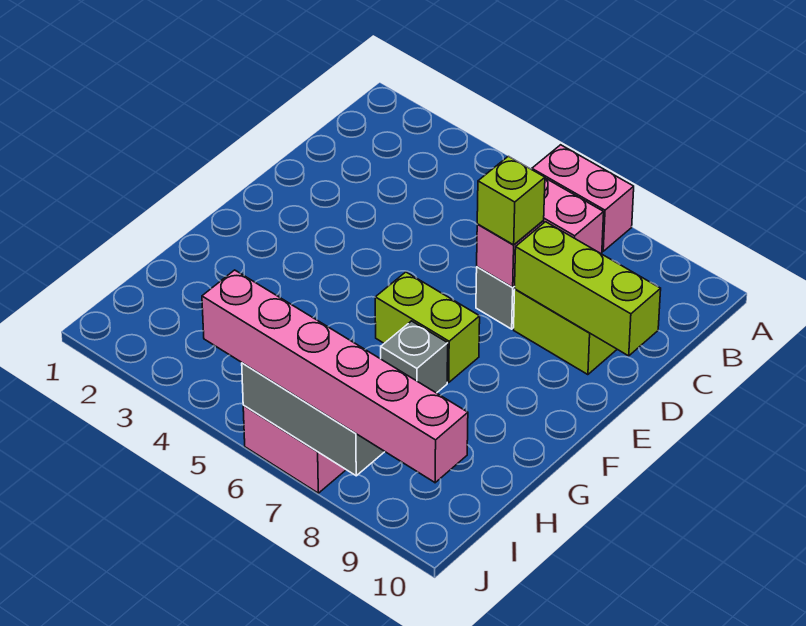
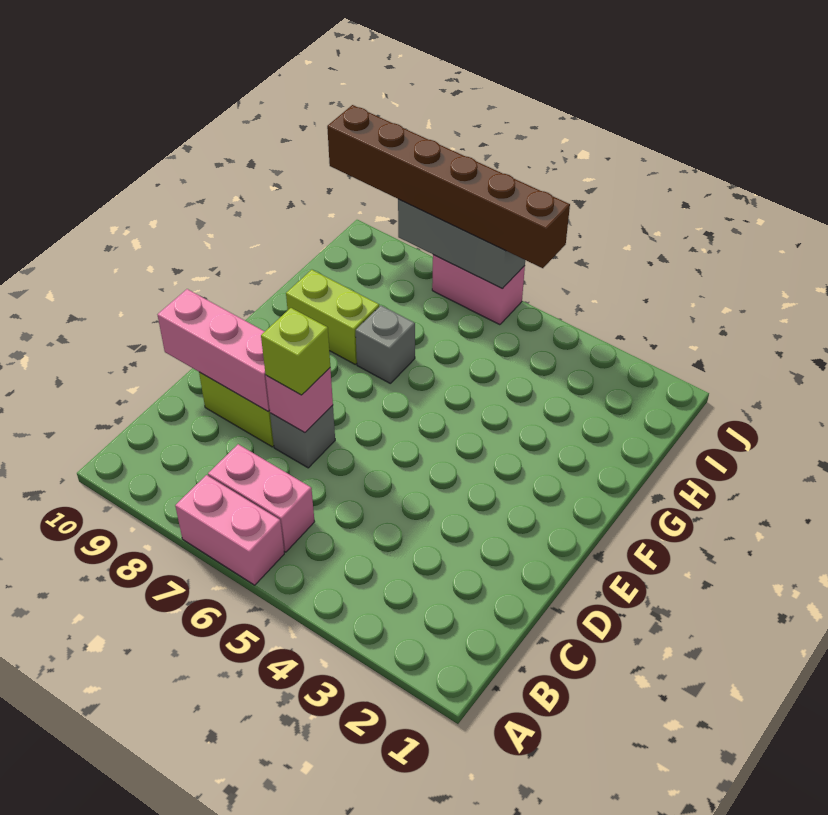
lime 1x3 brick [515,222,661,356] -> pink 1x3 brick [158,289,270,411]
lime 1x2 brick [375,272,480,382] -> lime 1x2 brick moved to [286,270,379,364]
pink 1x6 brick [202,270,468,483] -> brown 1x6 brick [327,105,570,268]

